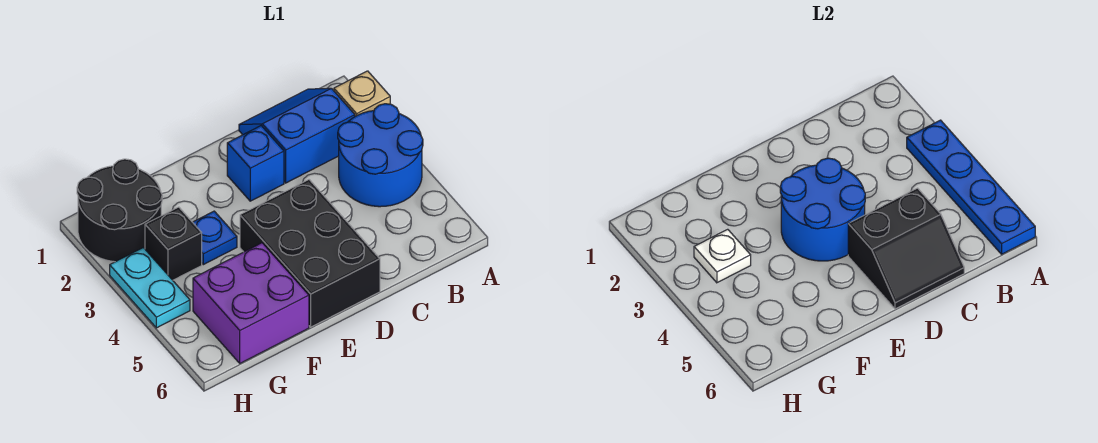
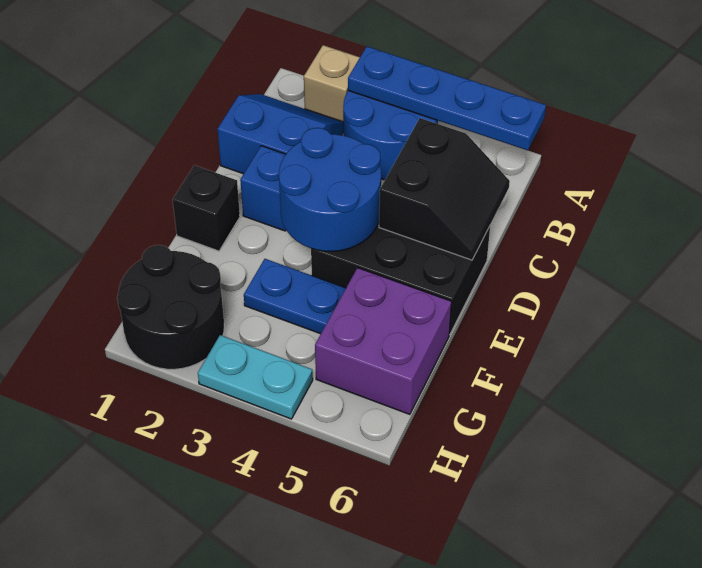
blue 2x2 slope [239,88,355,183] -> blue 2x2 slope turned to [218,94,343,174]
blue 1x1 plate [193,211,237,265] -> blue 1x2 plate [244,259,346,334]
black 1x1 brick [145,207,202,280] -> black 1x1 brick moved to [173,165,240,251]
white 1x1 plate [694,229,751,283] -> none

